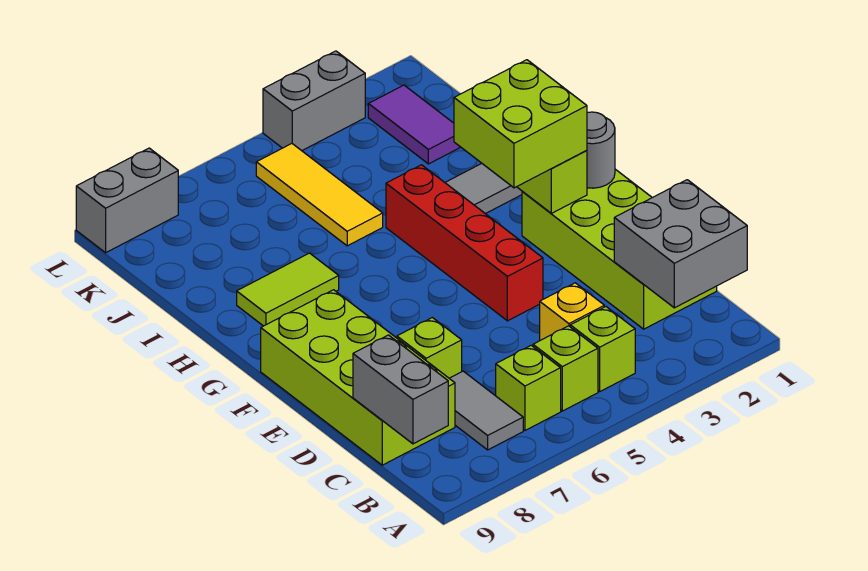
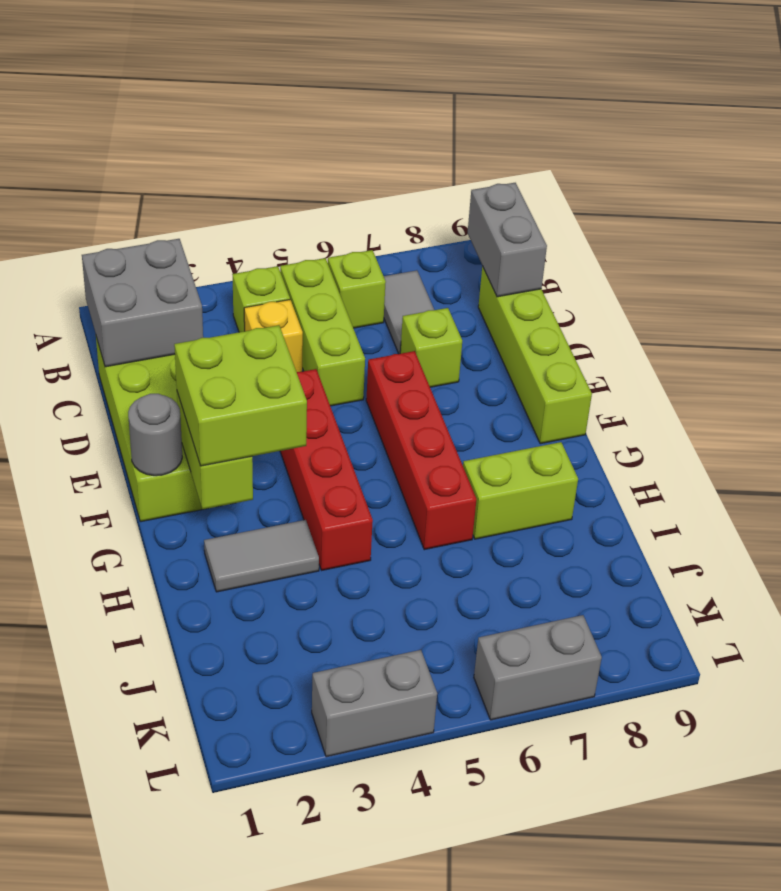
lime 1x1 brick [533,326,598,411] -> lime 1x3 brick [280,258,365,406]
lime 2x4 brick [261,290,455,465] -> lime 1x4 brick [478,266,592,444]
none -> red 1x4 brick [366,351,477,550]
lime 1x2 tile [237,253,339,326] -> lime 1x2 brick [463,442,578,539]
yellow 1x3 tile [256,144,383,246] -> none
purple 1x2 tile [368,85,460,164] -> none
grey 1x2 brick [76,148,178,253] -> grey 1x2 brick moved to [474,615,602,720]

